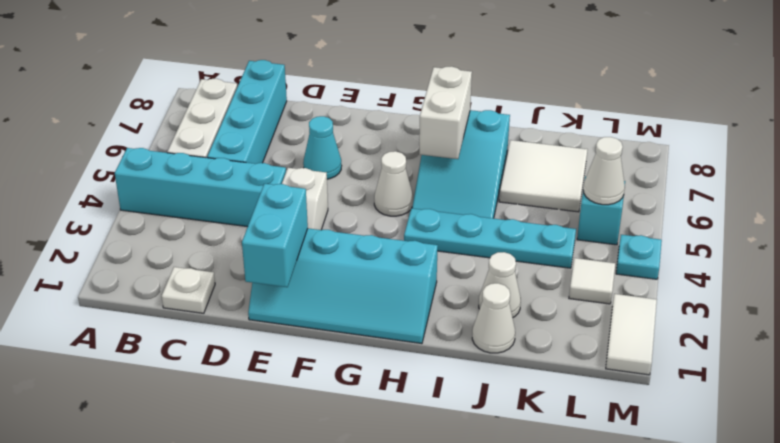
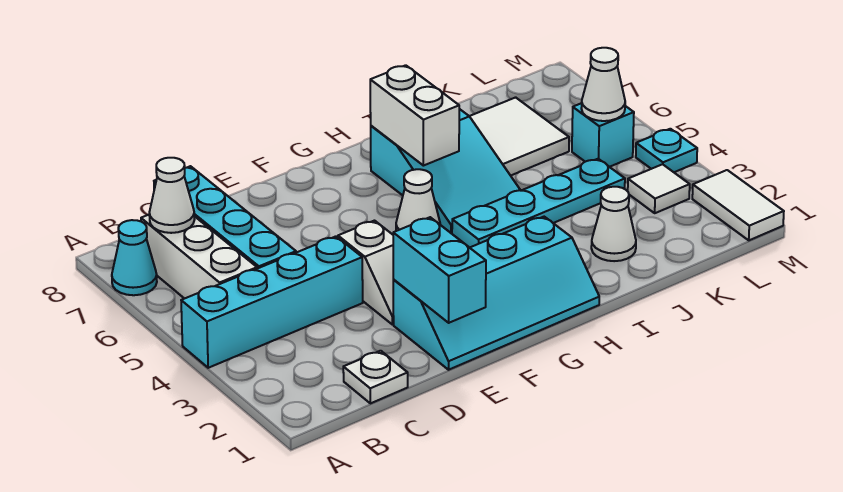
cyan 1x1 cone [303,116,342,179] -> cyan 1x1 cone moved to [112,220,157,295]
white 1x1 cone [472,283,515,353] -> white 1x1 cone moved to [149,158,194,233]

